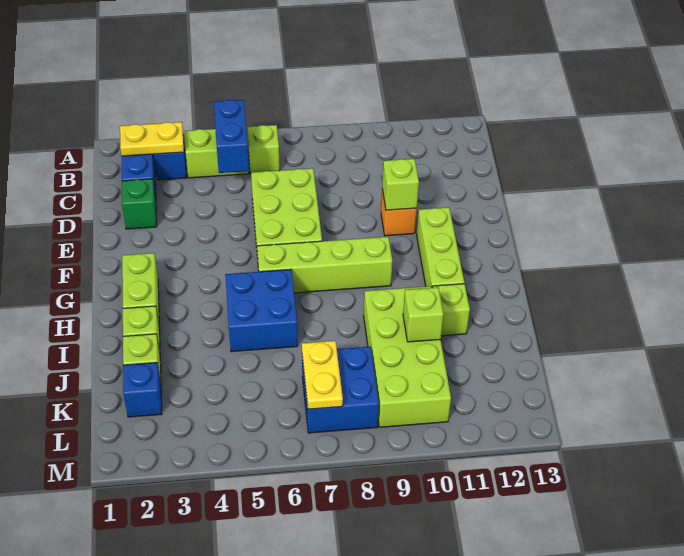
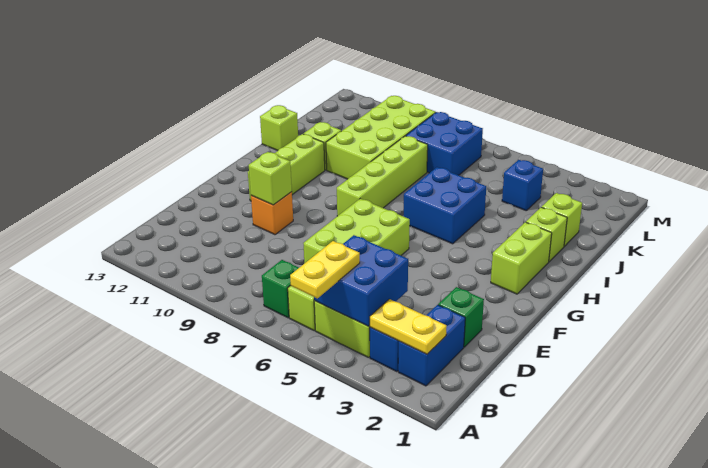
blue 1x2 brick [214,100,249,173] -> blue 2x2 brick [314,235,408,326]
none -> green 1x1 brick [262,260,299,318]
lime 1x4 brick [257,237,392,293] -> lime 1x4 brick turned to [337,136,428,216]
lime 1x1 brick [403,287,444,342] -> lime 1x1 brick moved to [260,105,298,151]
blue 1x1 brick [123,363,162,417] -> blue 1x1 brick moved to [502,160,543,210]
yellow 1x2 plate [302,341,343,409] -> yellow 1x2 plate moved to [290,241,360,298]

